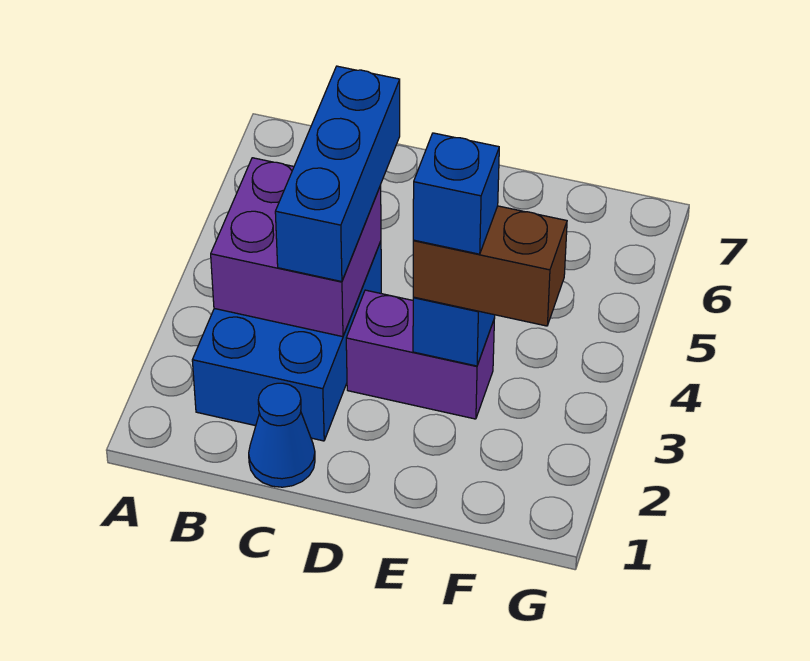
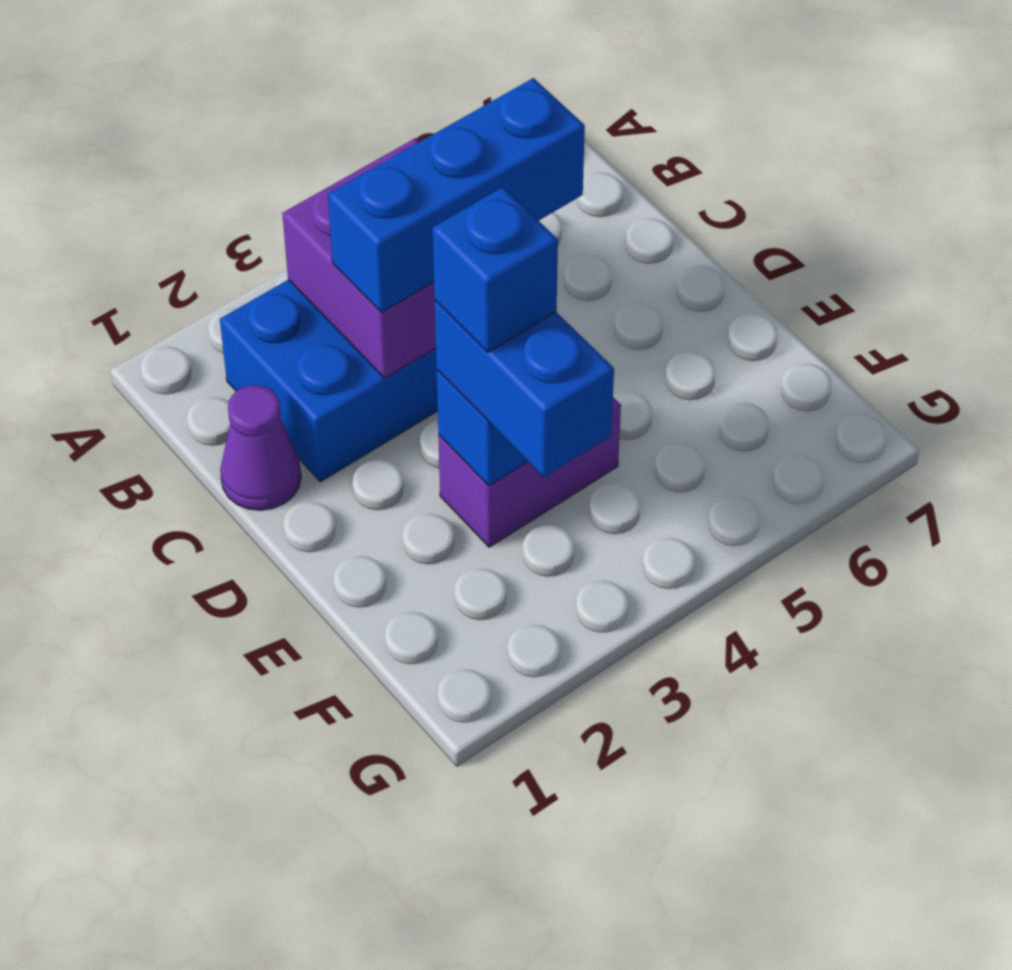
blue 1x1 cone [249,383,315,487] -> purple 1x1 cone [220,385,301,510]
purple 1x2 brick [346,290,494,419] -> purple 1x2 brick turned to [438,397,621,547]
brown 1x2 brick [413,206,567,326] -> blue 1x2 brick [435,301,614,477]

